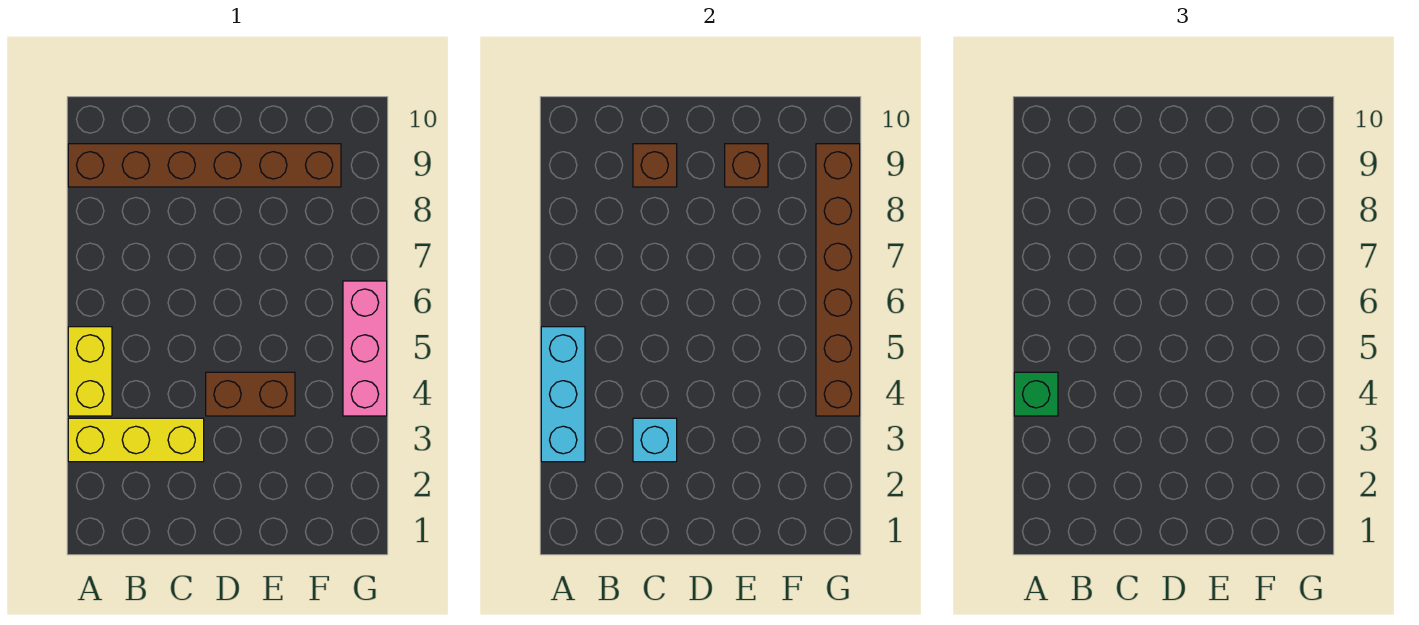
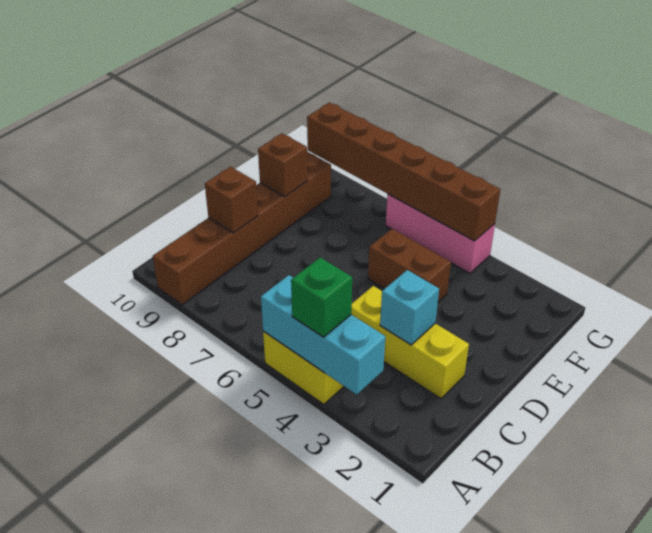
yellow 1x3 brick [68,418,204,462] -> yellow 1x3 brick turned to [351,286,469,399]
brown 1x2 brick [206,372,295,416] -> brown 1x2 brick turned to [368,229,451,302]

